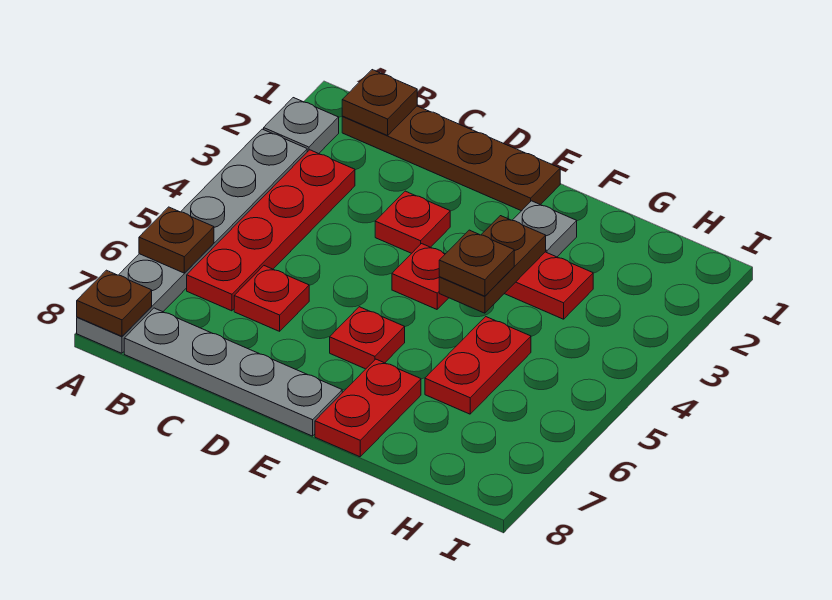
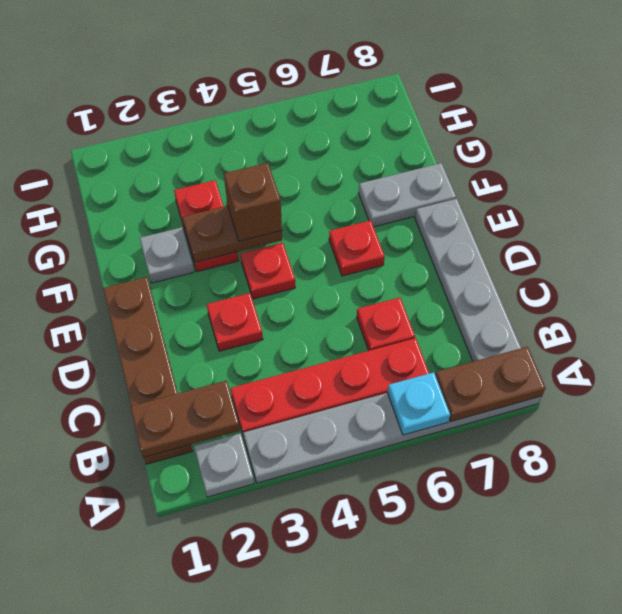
brown 1x1 plate [139,207,214,273] -> cyan 1x1 plate [387,372,450,435]
brown 1x1 plate [77,270,152,336] -> brown 1x2 plate [435,347,545,422]
brown 1x1 plate [342,70,417,135] -> brown 1x2 plate [130,381,240,457]
brown 1x1 plate [439,230,514,296] -> brown 1x1 brick [224,163,282,241]
red 1x2 plate [315,359,421,457] -> grey 1x2 plate [359,163,456,227]
red 1x2 plate [425,317,531,414] -> none

